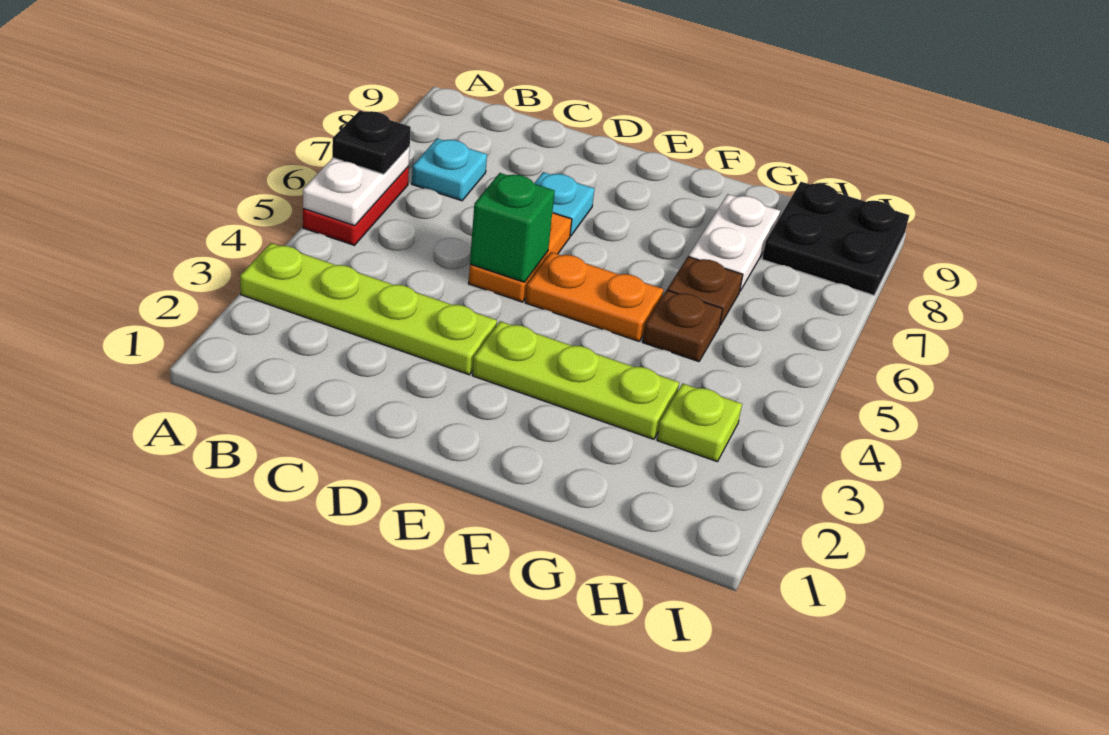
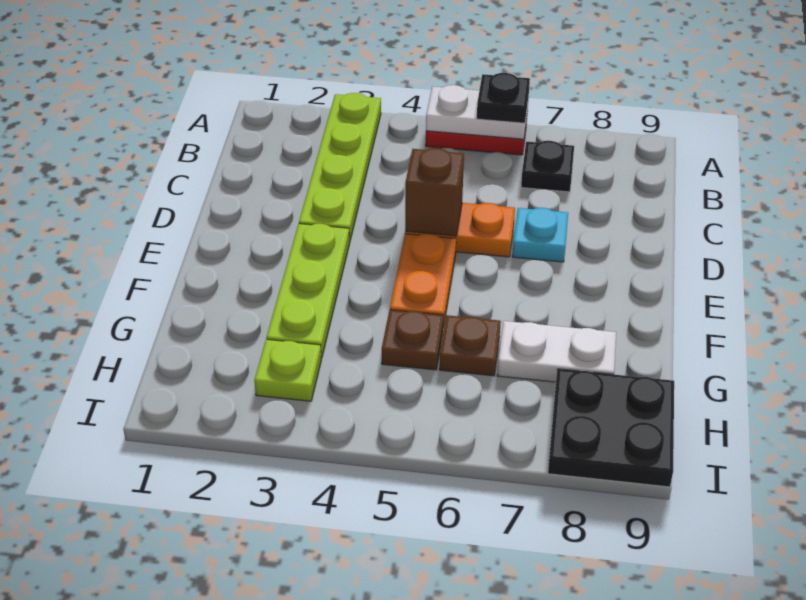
cyan 1x1 plate [412,138,487,201] -> black 1x1 plate [521,141,574,192]
green 1x1 brick [470,173,555,282] -> brown 1x1 brick [405,148,464,236]

